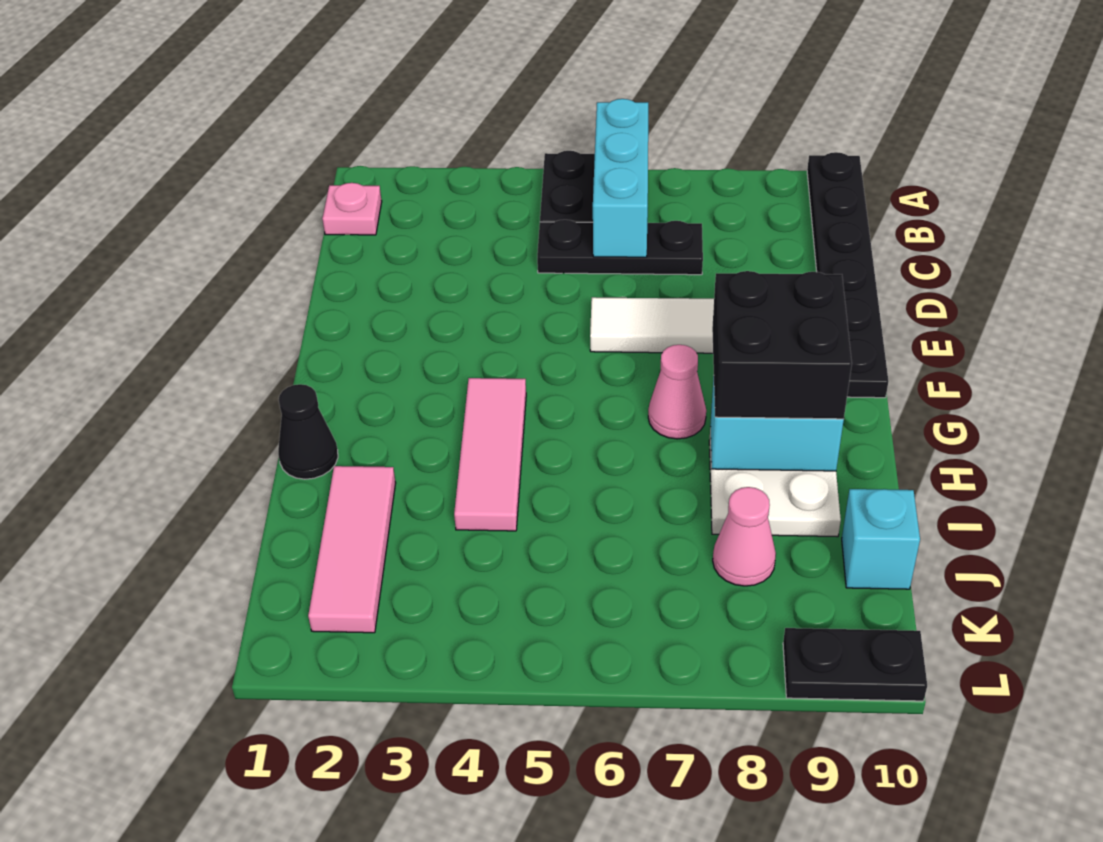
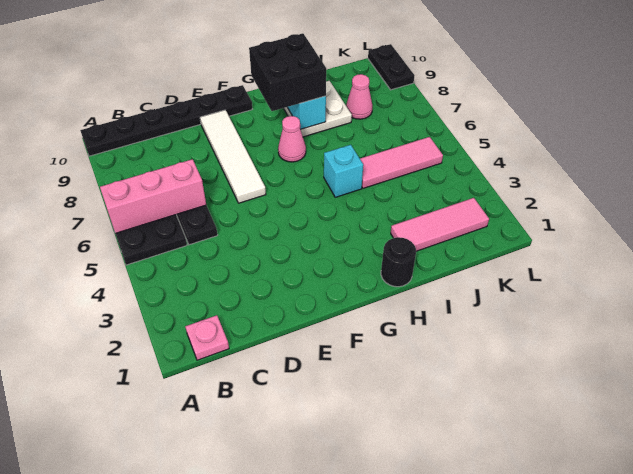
cyan 1x3 brick [593,99,648,257] -> pink 1x3 brick [100,159,206,233]
pink 1x3 tile [454,378,526,531] -> pink 1x3 tile moved to [360,137,443,188]
black 1x1 cone [278,384,338,479] -> black 1x1 round brick [381,237,416,287]
cyan 1x1 brick [842,489,920,589] -> cyan 1x1 brick moved to [324,145,363,197]

